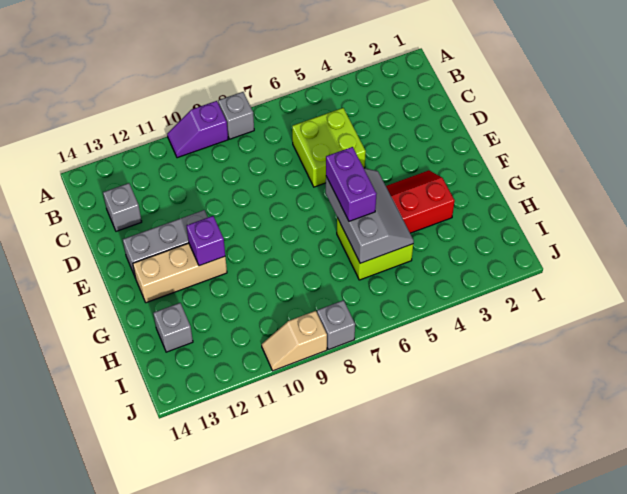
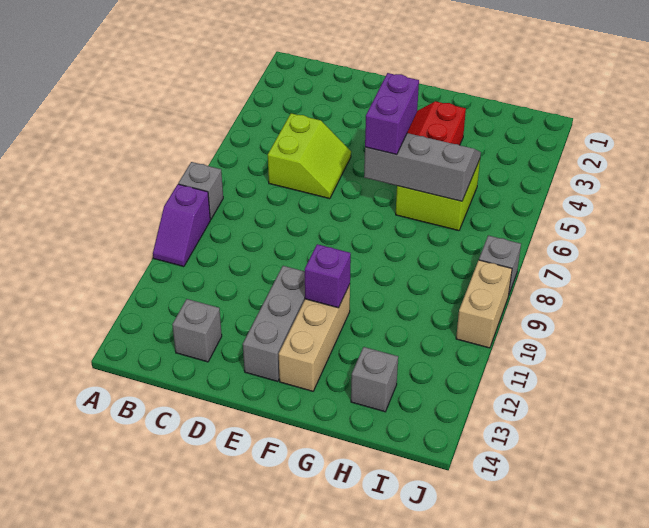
lime 2x2 brick [292,108,366,187] -> lime 2x2 slope [268,113,351,199]
purple 1x2 brick [326,147,376,221] -> purple 1x2 brick turned to [365,73,419,155]
tan 1x2 slope [262,311,327,371] -> tan 1x2 brick [456,260,512,348]

